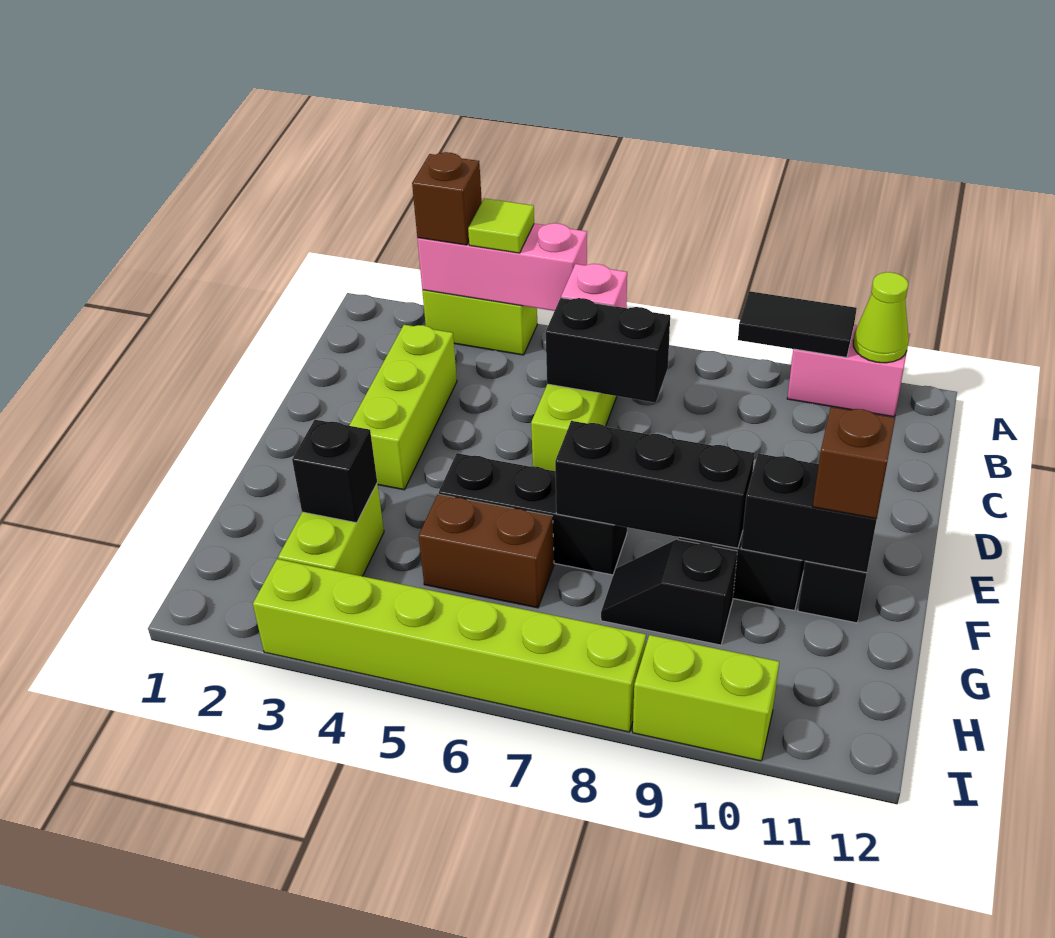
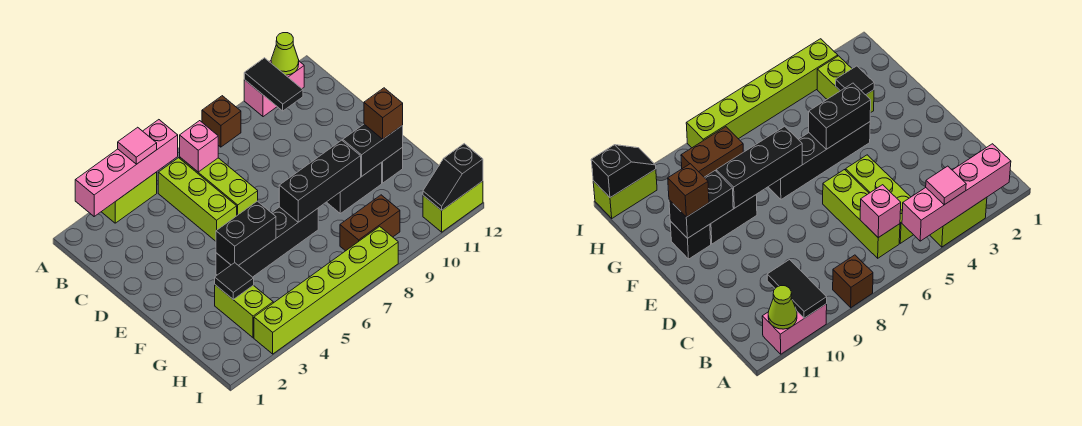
pink 1x3 brick [417,223,587,311] -> pink 1x4 brick [75,120,178,216]
brown 1x1 brick [412,152,482,245] -> brown 1x1 brick moved to [202,96,241,147]
lime 1x1 tile [468,198,534,253] -> pink 1x1 tile [118,127,157,164]
black 1x2 tile [738,291,857,358] -> black 1x2 tile turned to [244,58,303,111]
lime 1x3 brick [349,325,457,490] -> lime 1x3 brick moved to [158,158,237,241]
black 1x2 brick [546,298,670,403] -> black 1x2 brick moved to [216,201,276,265]
black 1x3 brick [439,453,627,575] -> black 1x4 brick [216,207,318,277]
black 1x1 brick [292,420,377,523] -> black 1x1 tile [215,263,254,299]
brown 1x2 brick [419,494,554,608] -> brown 1x2 brick moved to [340,195,400,251]
black 1x2 slope [601,540,737,645] -> black 1x2 slope moved to [423,144,483,210]
lime 1x2 brick [633,635,779,761] -> lime 1x2 brick moved to [423,181,483,232]

